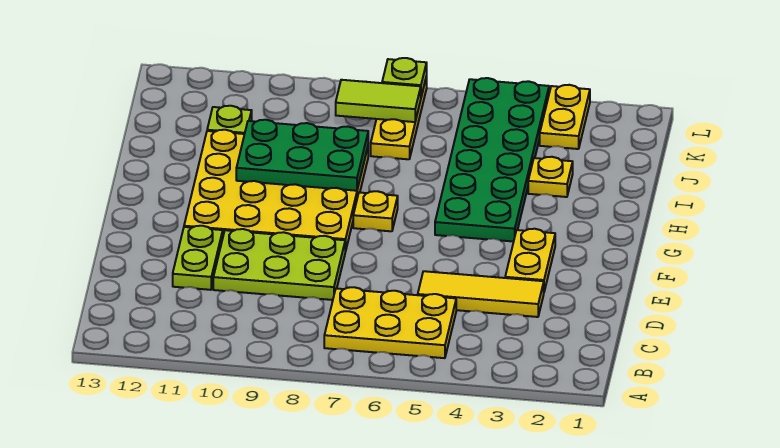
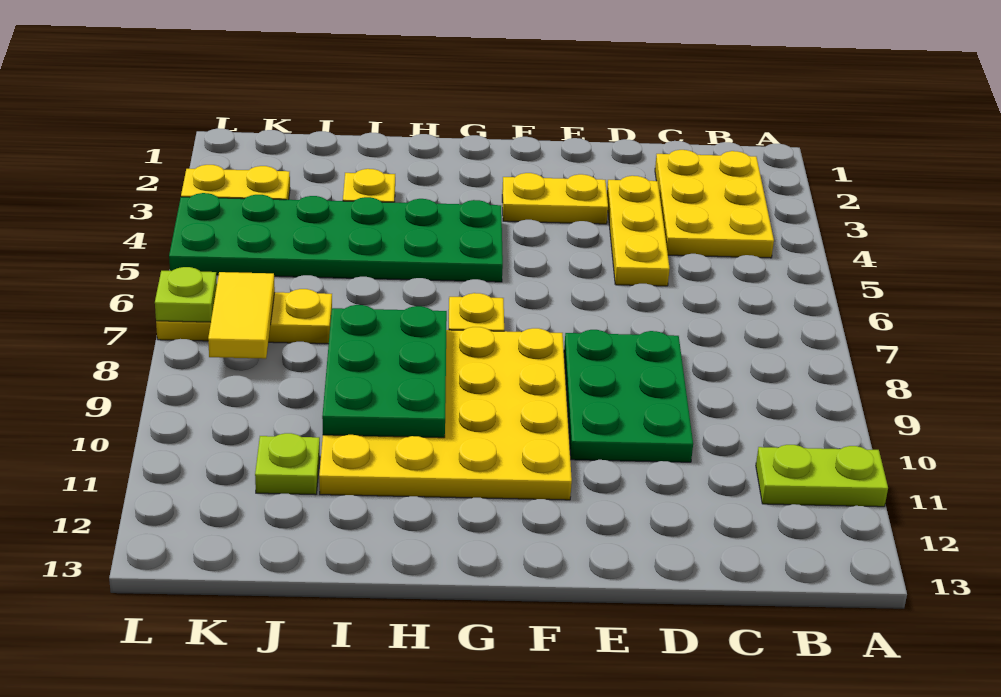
yellow 2x3 plate [324,287,456,358] -> yellow 2x3 plate moved to [655,150,774,258]
yellow 1x3 tile [418,271,544,317] -> yellow 1x3 plate [607,176,670,286]
lime 2x3 plate [213,229,345,300] -> green 2x3 plate [564,330,693,462]
lime 1x2 plate [173,226,223,290] -> lime 1x2 plate moved to [756,445,888,507]
lime 1x2 tile [336,80,421,122] -> yellow 1x2 tile [208,272,275,359]

